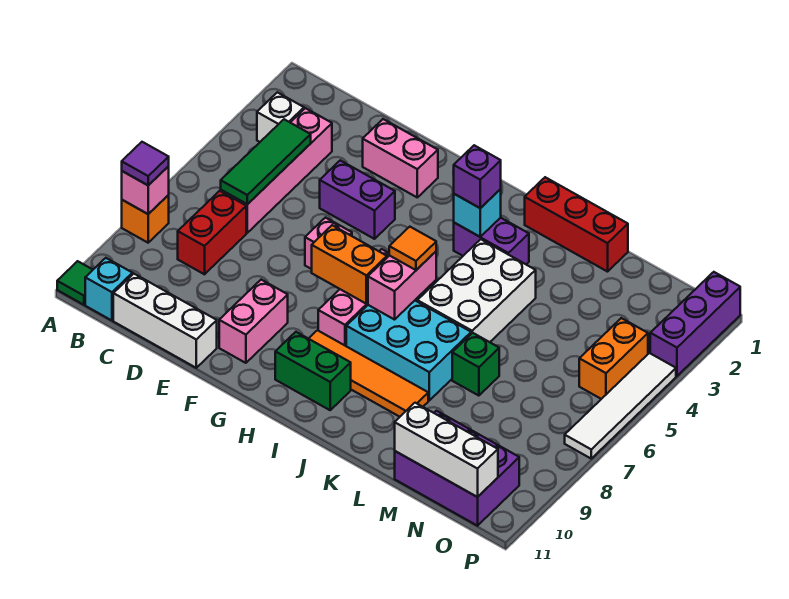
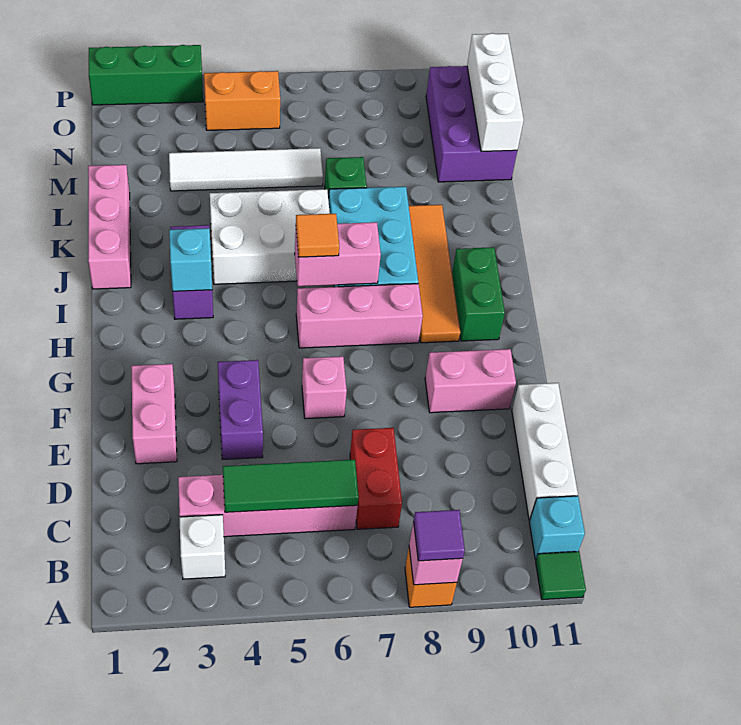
red 1x2 brick [178,191,246,274] -> red 1x2 brick turned to [350,428,402,529]
orange 1x2 brick [312,225,387,304] -> none
purple 1x1 brick [453,145,501,208] -> none
red 1x3 brick [525,177,628,272] -> pink 1x3 brick [88,165,131,289]
purple 1x3 brick [650,272,740,376] -> green 1x3 brick [89,45,203,105]
white 1x4 tile [565,353,676,458] -> white 1x4 tile moved to [169,148,323,191]

